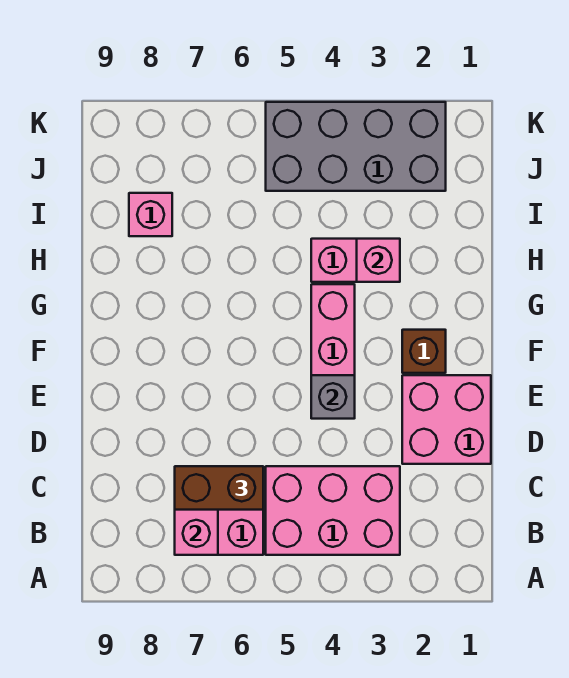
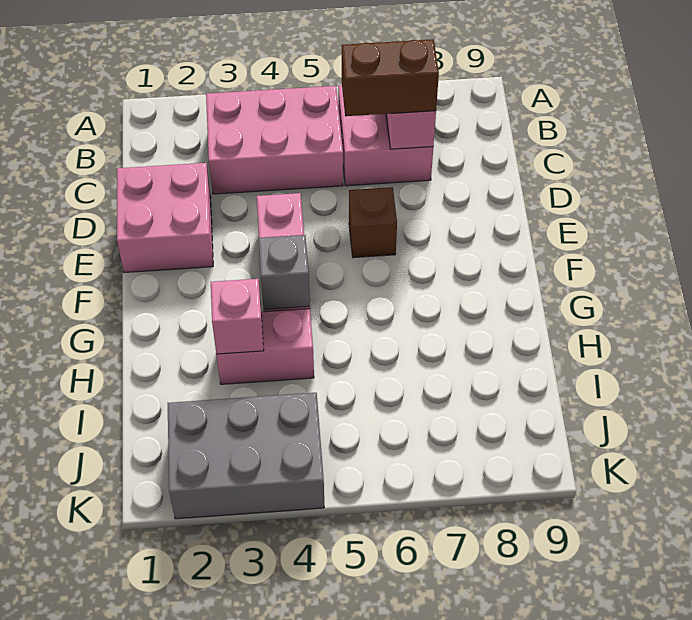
grey 1x1 brick [311,375,355,419] -> grey 1x1 brick moved to [259,235,310,309]
brown 1x1 brick [402,330,446,373] -> brown 1x1 brick moved to [349,187,397,258]
pink 1x1 brick [129,193,172,236] -> none
grey 2x4 brick [266,102,446,191] -> grey 2x3 brick [168,393,324,519]

